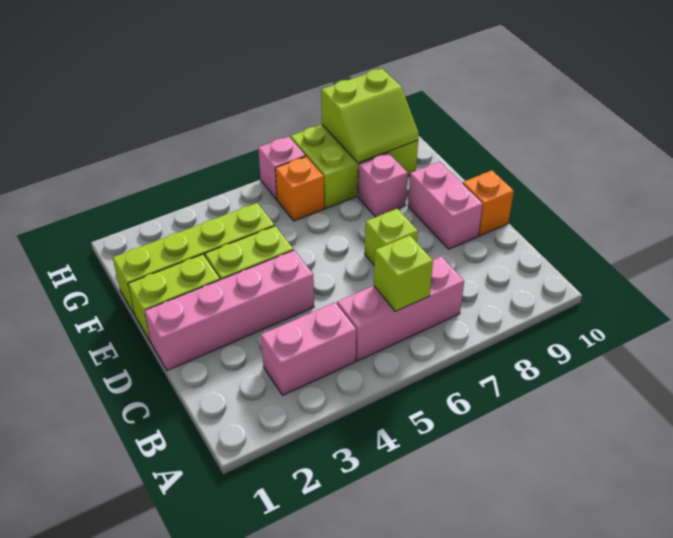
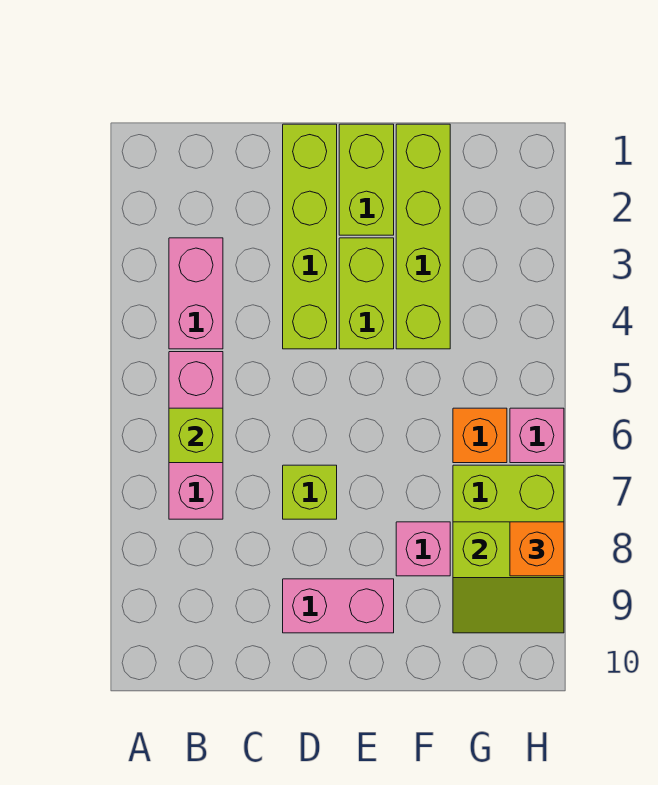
pink 1x4 brick [144,250,314,370] -> lime 1x4 brick [283,124,337,349]
orange 1x1 brick [463,170,514,236] -> orange 1x1 brick moved to [510,522,564,576]
lime 2x2 slope [321,69,419,163] -> lime 2x2 slope turned to [453,522,564,633]

